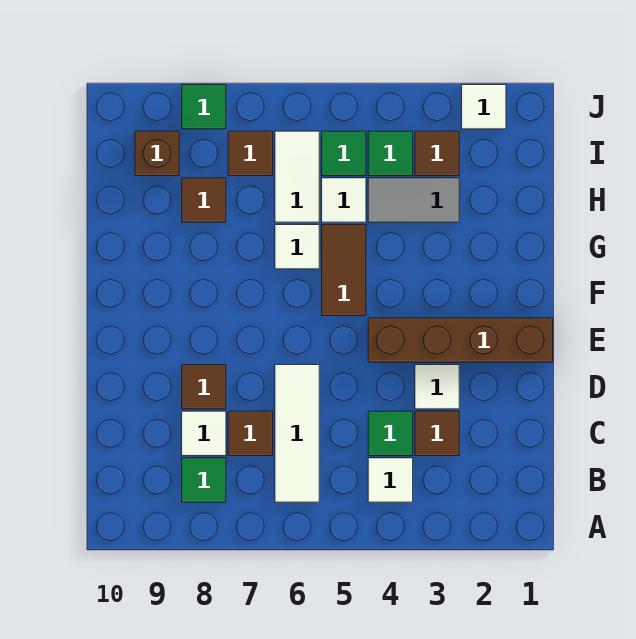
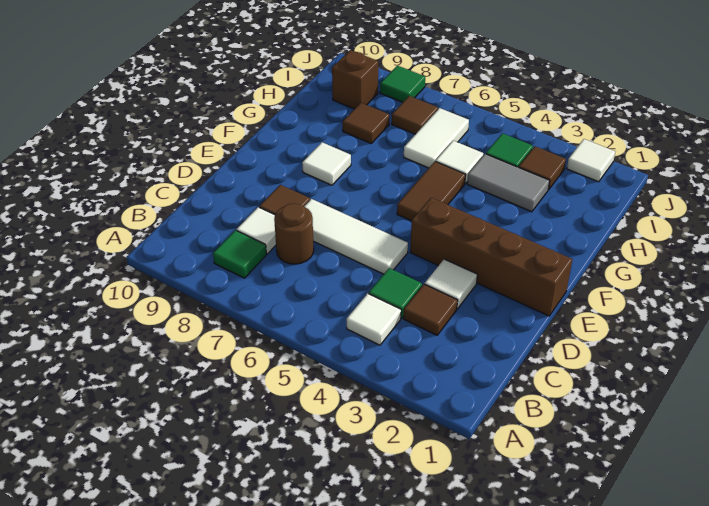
white 1x3 tile [275,365,319,502] -> white 1x3 tile turned to [304,199,408,274]
brown 1x1 tile [228,411,273,456] -> brown 1x1 round brick [274,203,314,264]
white 1x1 tile [275,225,319,269] -> white 1x1 tile moved to [302,142,351,185]
green 1x1 tile [322,131,366,176] -> none

